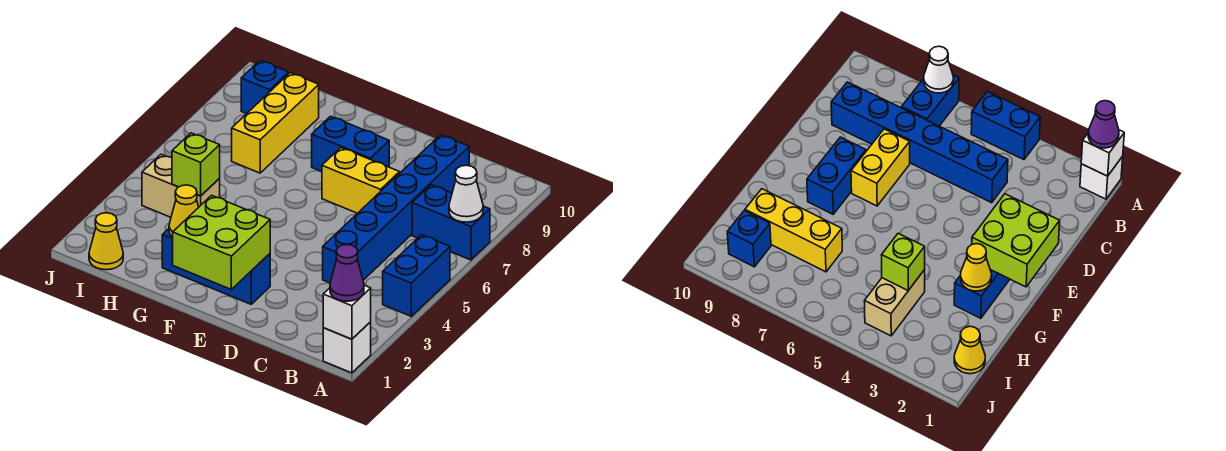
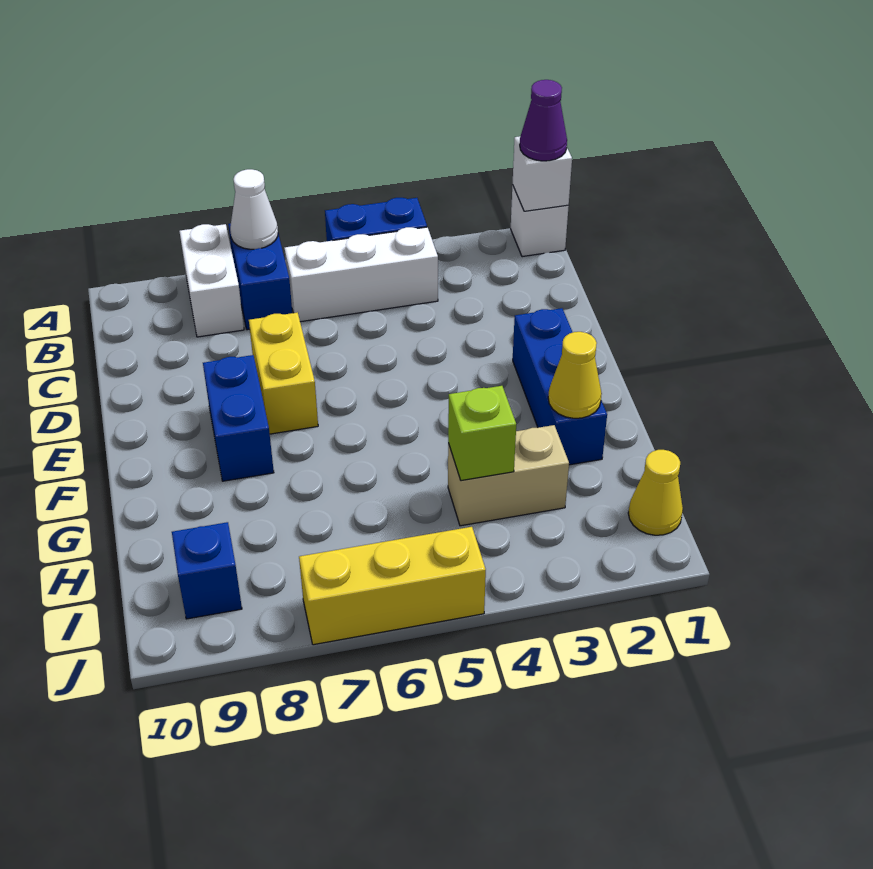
none -> white 1x2 brick [179,224,244,337]
none -> white 1x3 brick [284,227,438,322]
blue 1x6 brick [323,135,469,283] -> none
lime 2x2 brick [173,195,270,289] -> none
tan 1x2 brick [142,154,220,217] -> tan 1x2 brick turned to [448,425,569,526]
yellow 1x3 brick [232,73,319,173] -> yellow 1x3 brick moved to [299,527,486,645]

